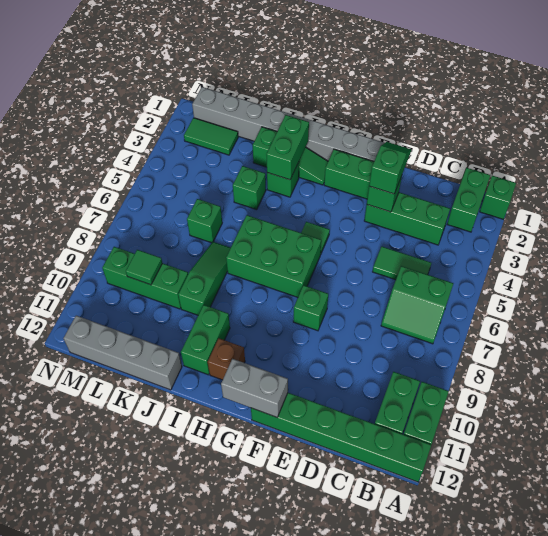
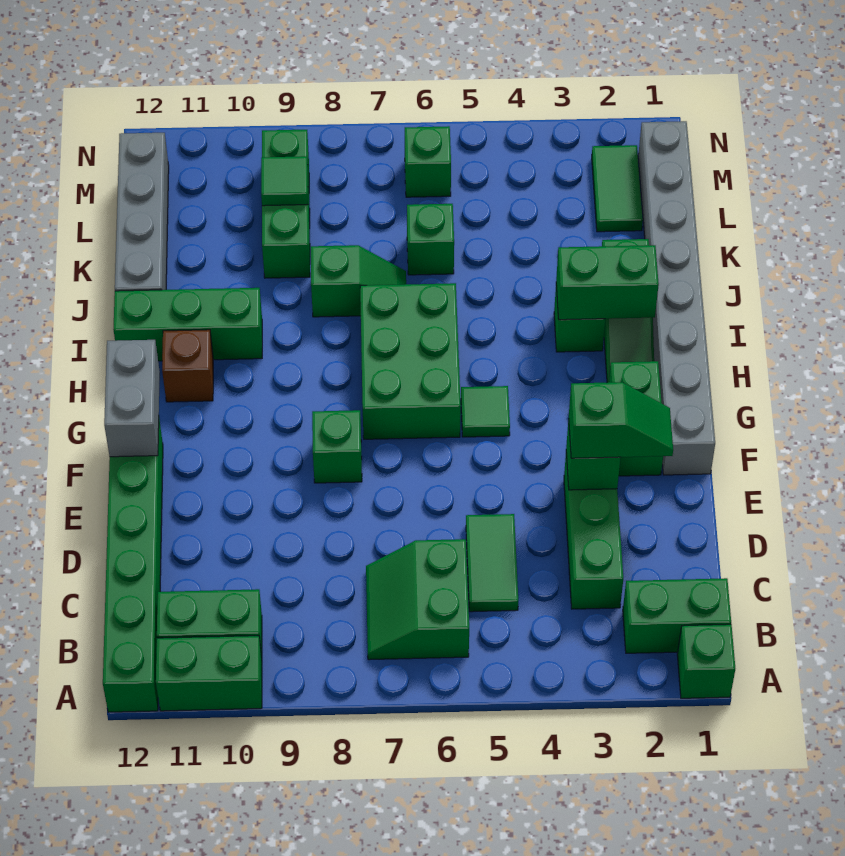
green 1x2 brick [181,305,230,375] -> green 1x3 brick [113,288,262,361]
green 1x1 brick [233,166,266,210] -> green 1x1 brick moved to [405,126,451,197]
green 1x3 slope [178,242,230,315] -> green 1x2 slope [311,245,406,317]

